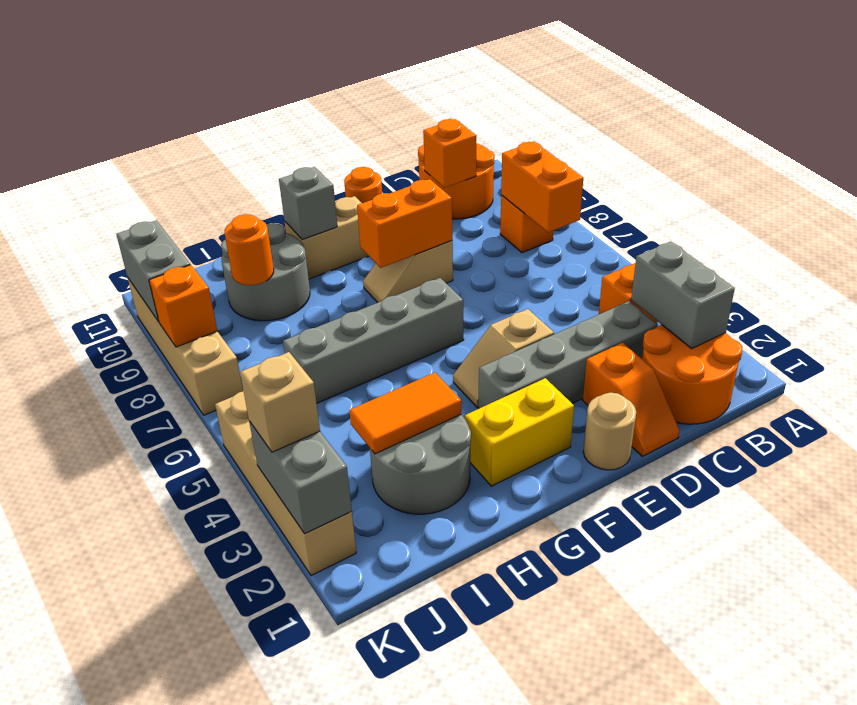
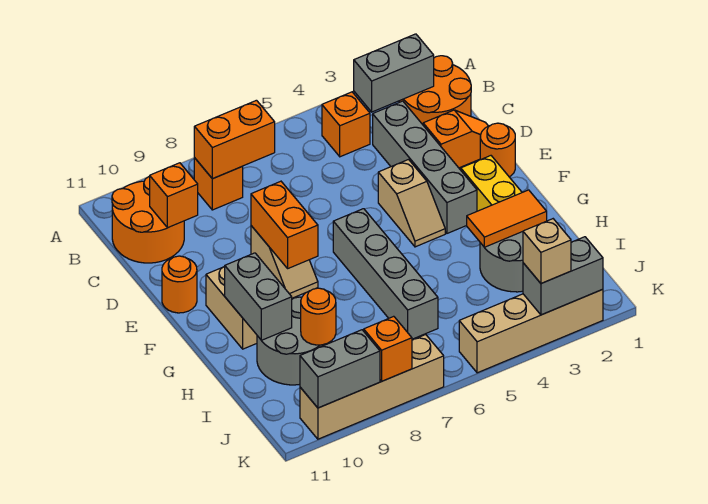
tan 1x1 round brick [583,393,636,470] -> orange 1x1 round brick [480,123,515,177]
grey 1x1 brick [279,167,337,240] -> grey 1x2 brick [225,253,292,340]
orange 1x2 tile [349,373,461,454] -> orange 1x2 tile turned to [467,190,547,247]

